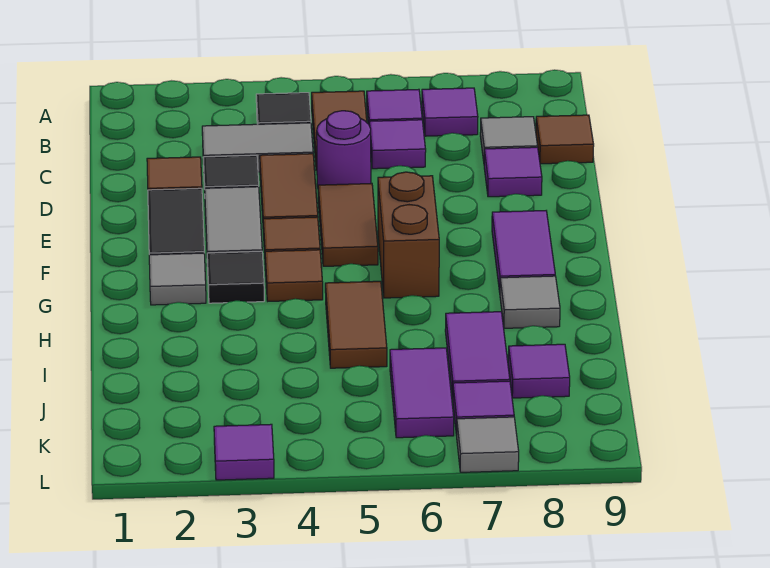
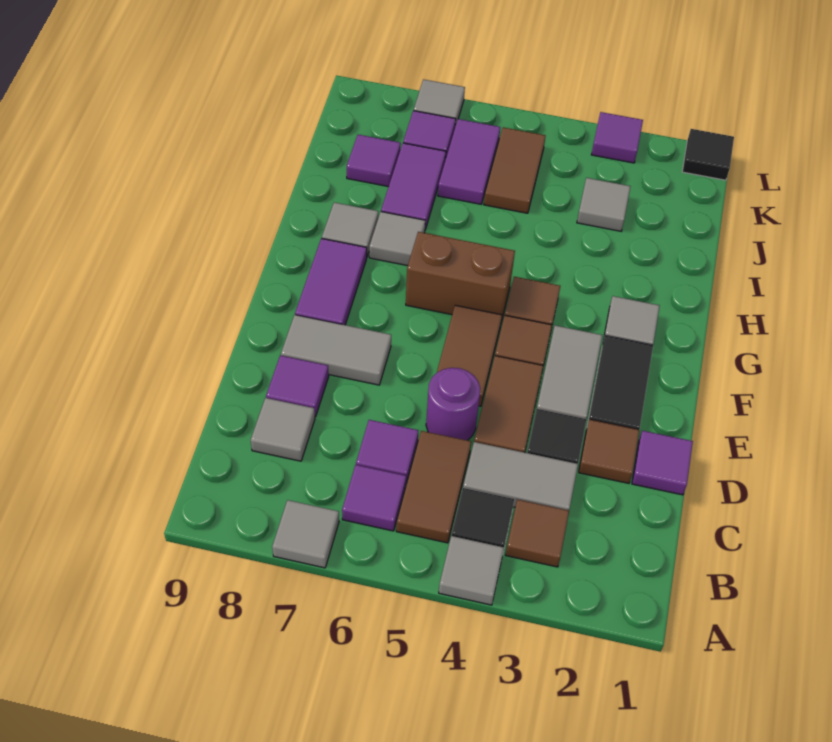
none -> grey 1x1 tile [439,536,504,605]
none -> grey 1x1 tile [272,500,339,568]
purple 1x1 tile [422,88,478,136] -> purple 1x1 tile moved to [632,431,693,495]
brown 1x1 tile [536,115,594,164] -> brown 1x1 tile moved to [506,500,569,567]
none -> grey 1x2 tile [281,315,391,385]
brown 1x2 brick [378,172,439,298] -> brown 1x2 brick turned to [406,232,515,322]
black 1x1 tile [207,251,264,303] -> black 1x1 tile moved to [682,129,734,180]
brown 1x2 tile [325,281,387,368] -> brown 1x2 tile moved to [484,127,545,213]
none -> grey 1x1 tile [369,212,425,266]
none -> grey 1x1 tile [577,178,631,231]

